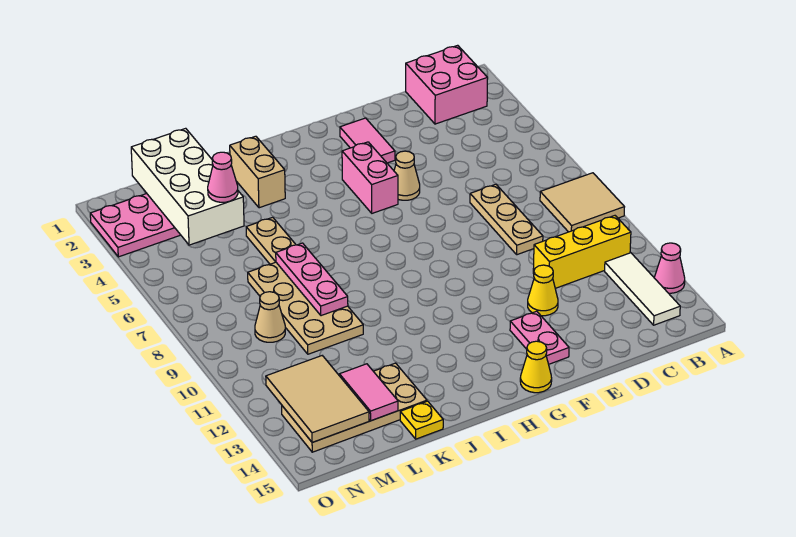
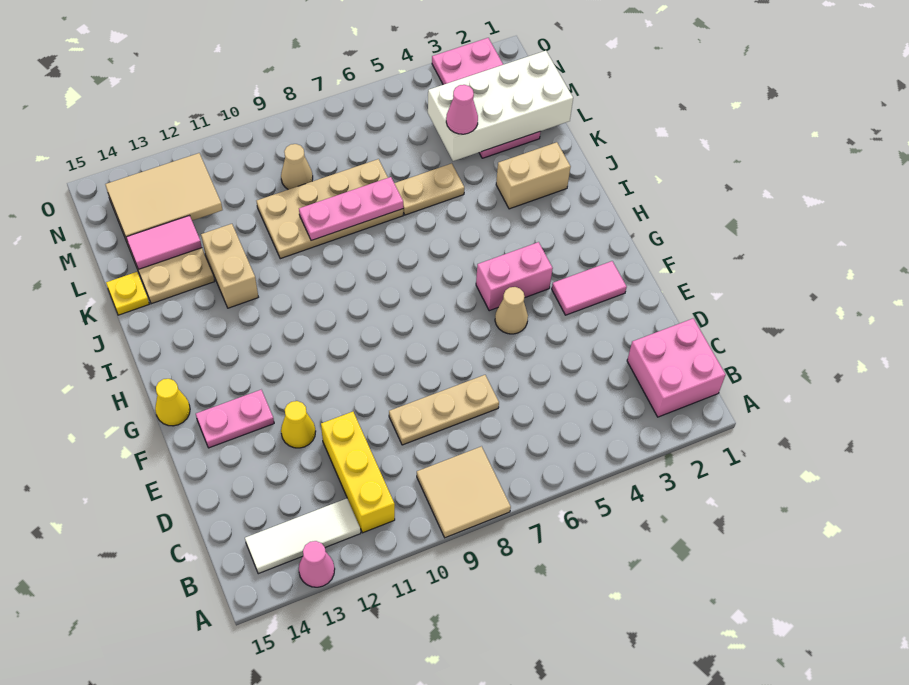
none -> tan 1x2 brick [201,224,258,308]

